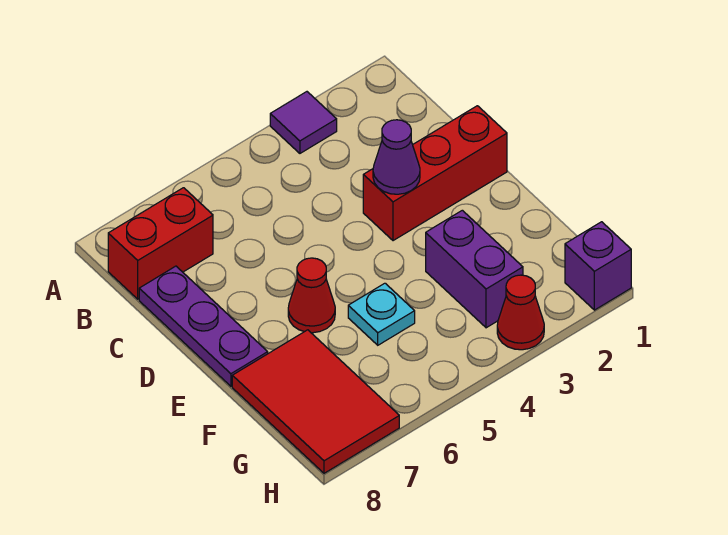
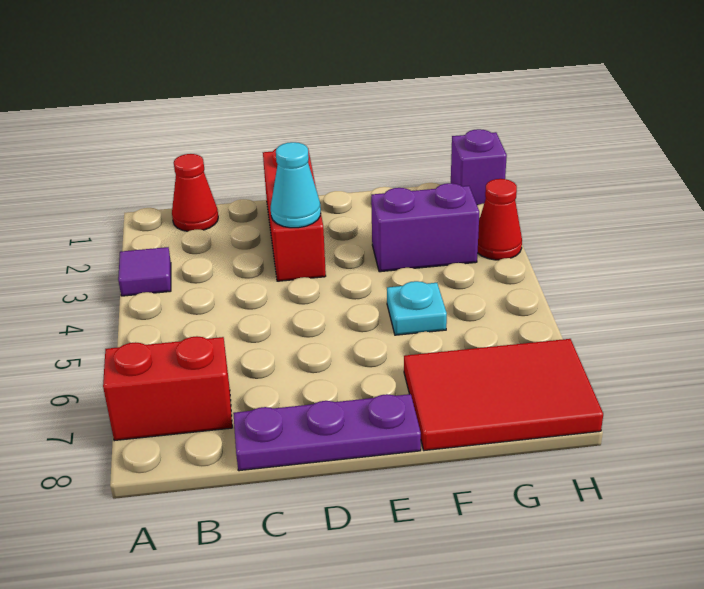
red 1x2 brick [108,188,213,299] -> red 1x2 brick turned to [103,336,232,441]
purple 1x1 cone [373,120,420,194] -> cyan 1x1 cone [271,142,321,228]
red 1x1 cone [288,258,335,333] -> red 1x1 cone moved to [172,154,218,231]

